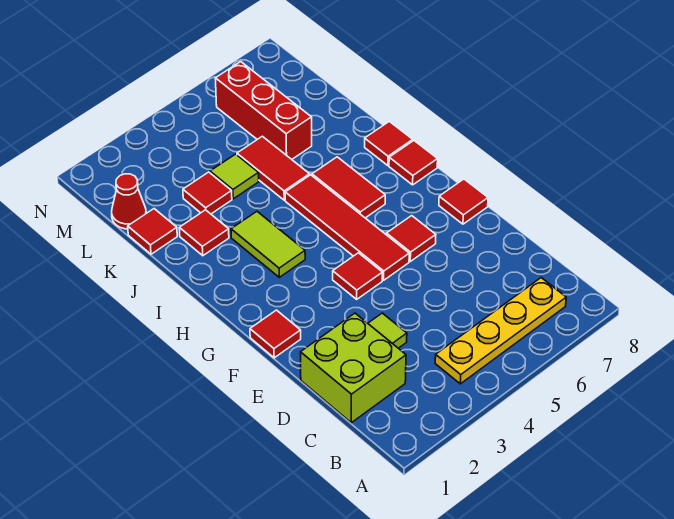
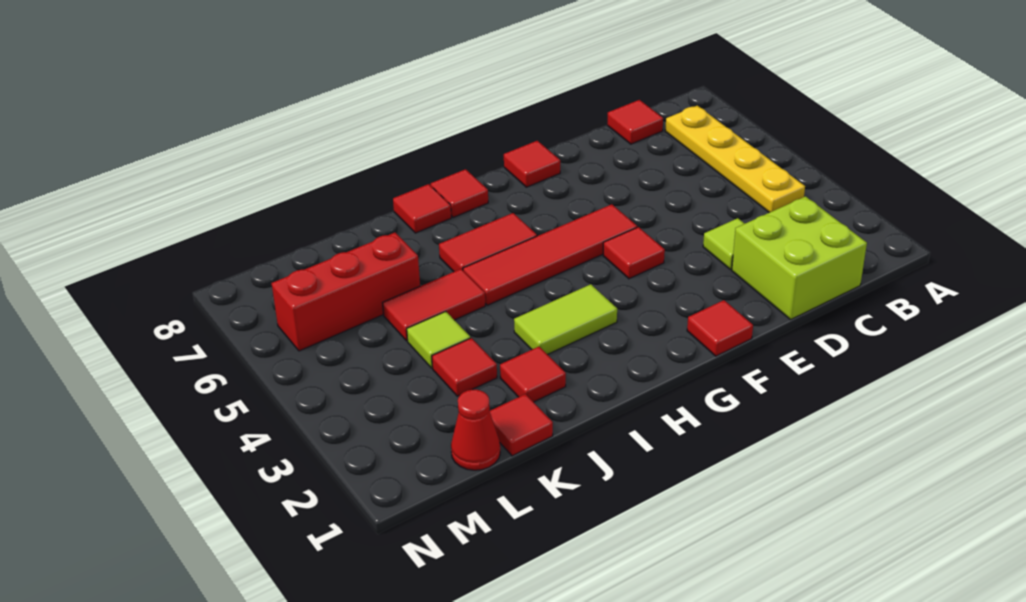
red 1x1 tile [386,216,436,261] -> red 1x1 tile moved to [607,100,663,144]

